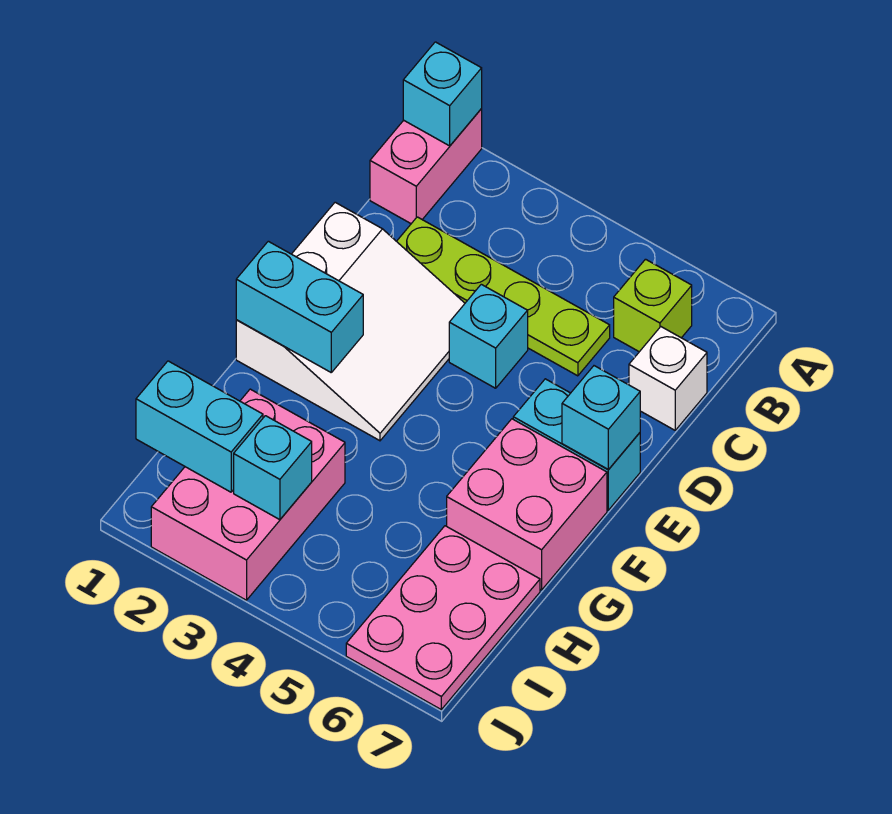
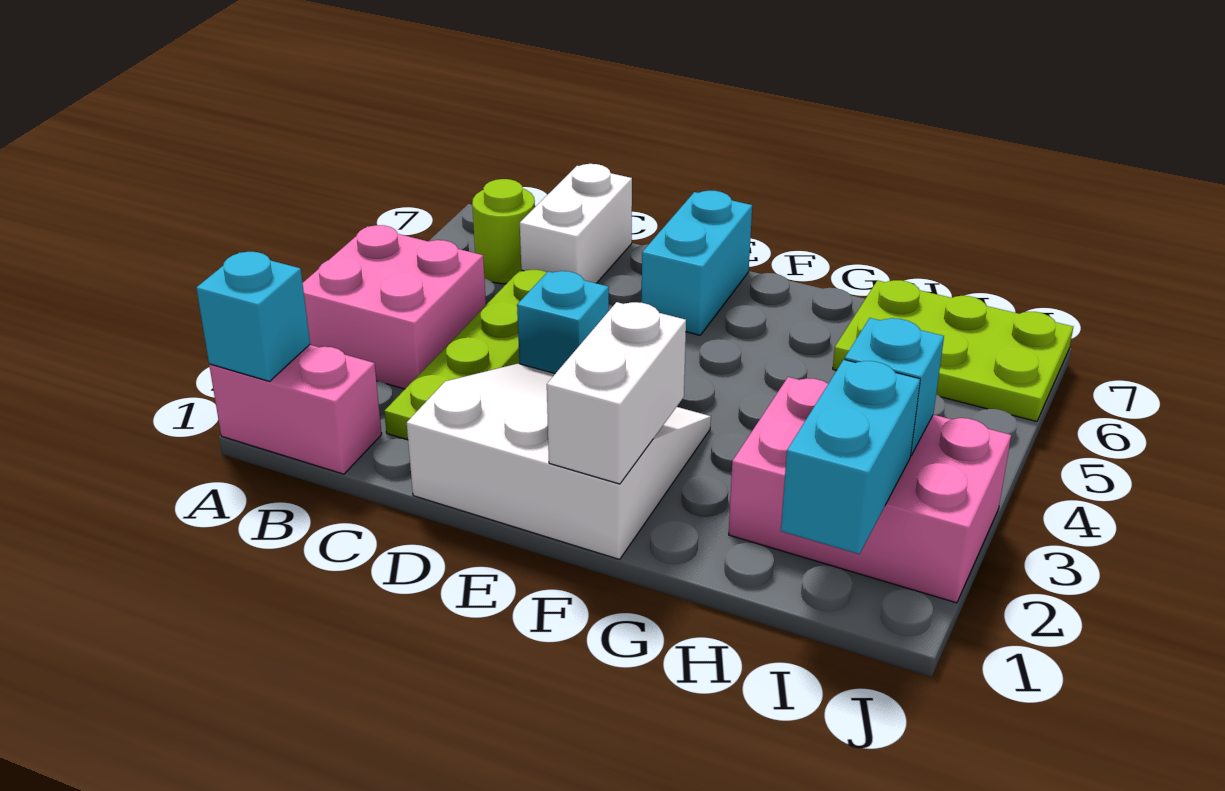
lime 1x1 brick [614,259,692,352] -> lime 1x1 round brick [472,179,535,284]
white 1x1 brick [629,327,707,430] -> white 1x2 brick [520,164,632,283]
cyan 1x1 brick [562,366,640,470] -> none
cyan 1x2 brick [236,241,363,372] -> white 1x2 brick [547,302,686,484]
pink 2x2 brick [447,419,607,590] -> pink 2x2 brick moved to [303,225,486,389]
pink 2x3 plate [346,526,540,709] -> lime 2x3 plate [833,280,1073,421]

